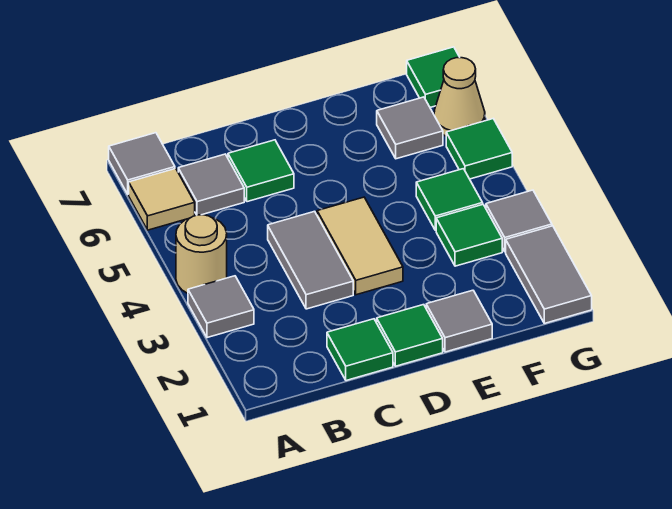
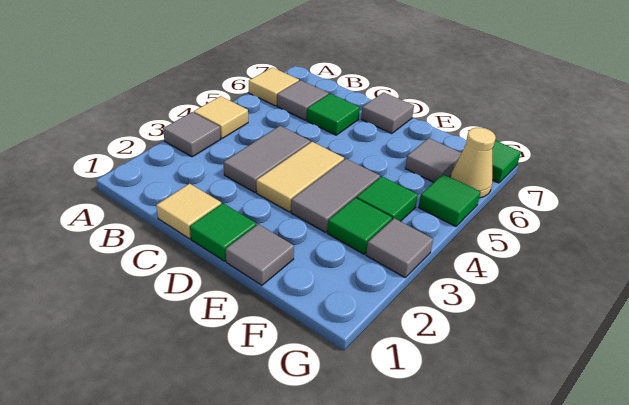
tan 1x1 round brick [176,215,227,293] -> tan 1x1 tile [194,96,248,139]
grey 1x1 tile [109,133,175,194] -> grey 1x1 tile moved to [361,92,414,134]
green 1x1 tile [327,319,393,381] -> tan 1x1 tile [156,184,221,239]
grey 1x2 tile [506,226,592,323] -> grey 1x2 tile moved to [291,159,380,232]

